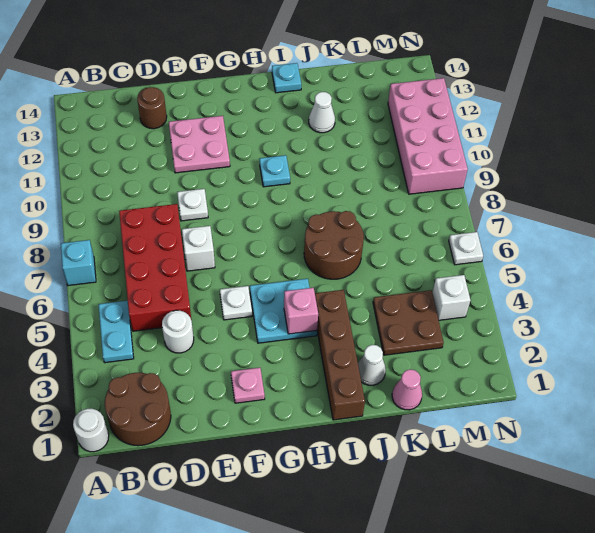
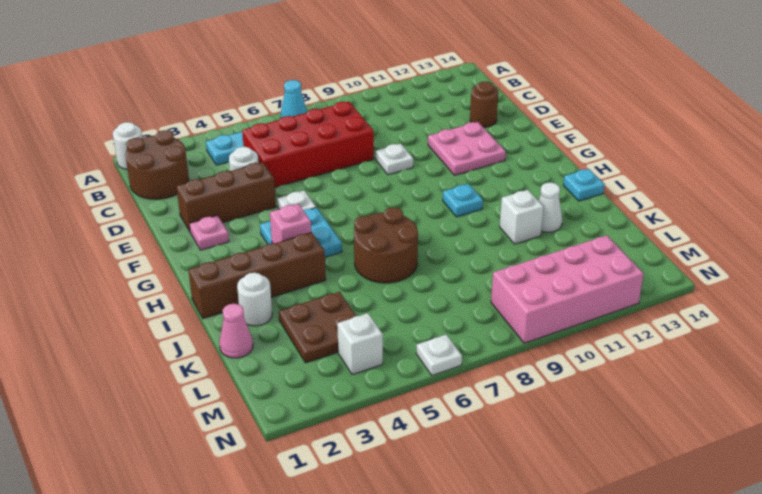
cyan 1x1 brick [61,240,96,286] -> cyan 1x1 cone [281,80,307,118]
none -> brown 1x3 brick [176,162,276,231]
white 1x1 brick [182,226,215,271] -> white 1x1 brick moved to [500,190,543,244]
white 1x1 cone [358,345,386,385] -> white 1x1 round brick [237,273,272,326]

